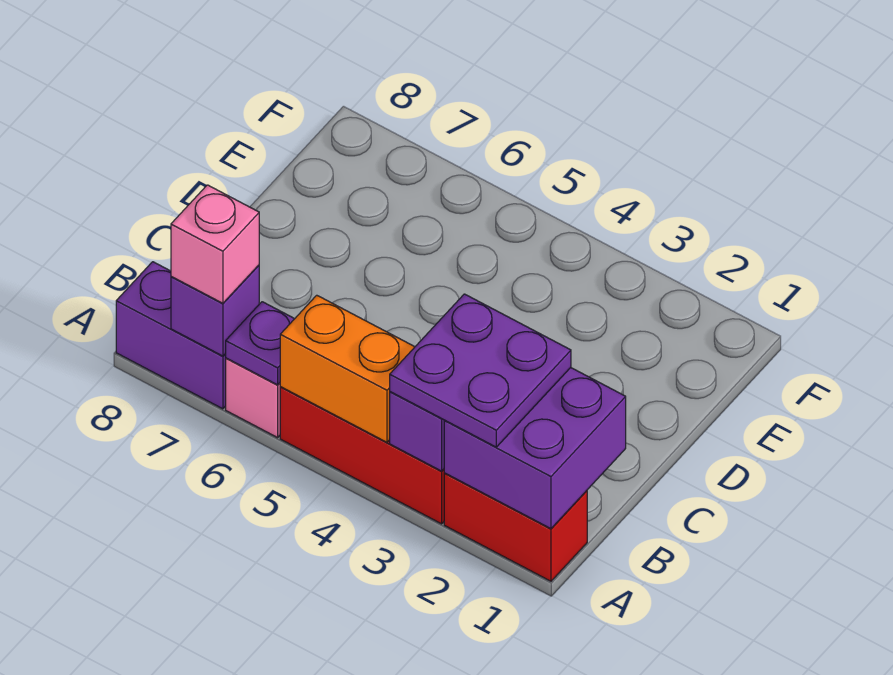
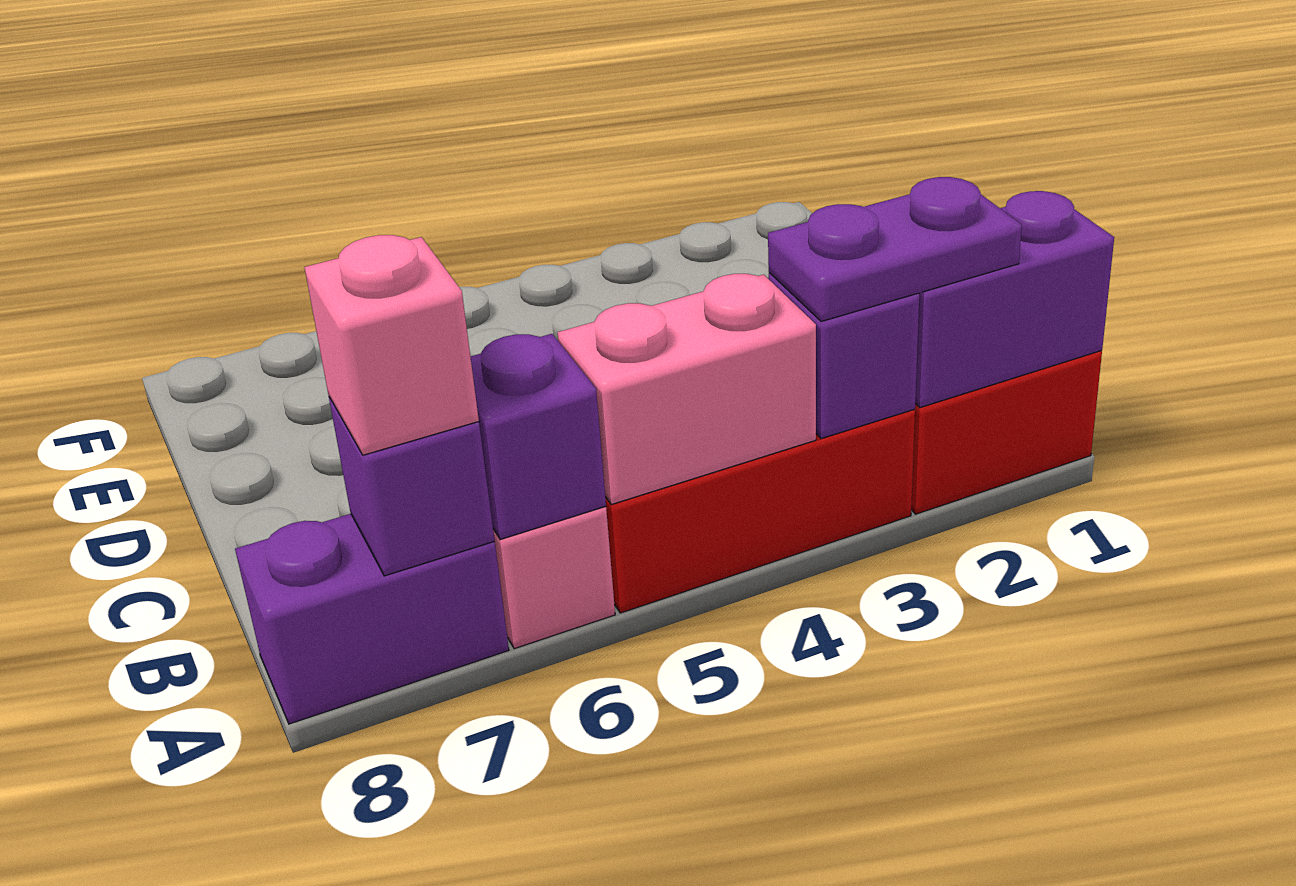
purple 2x2 brick [444,368,626,529] -> purple 1x2 brick [915,191,1114,407]
purple 2x2 plate [390,294,571,447] -> purple 1x2 plate [768,177,1022,321]
orange 1x2 brick [280,295,414,442] -> pink 1x2 brick [558,274,816,504]
purple 1x1 plate [226,302,294,385] -> purple 1x1 brick [470,334,606,539]

